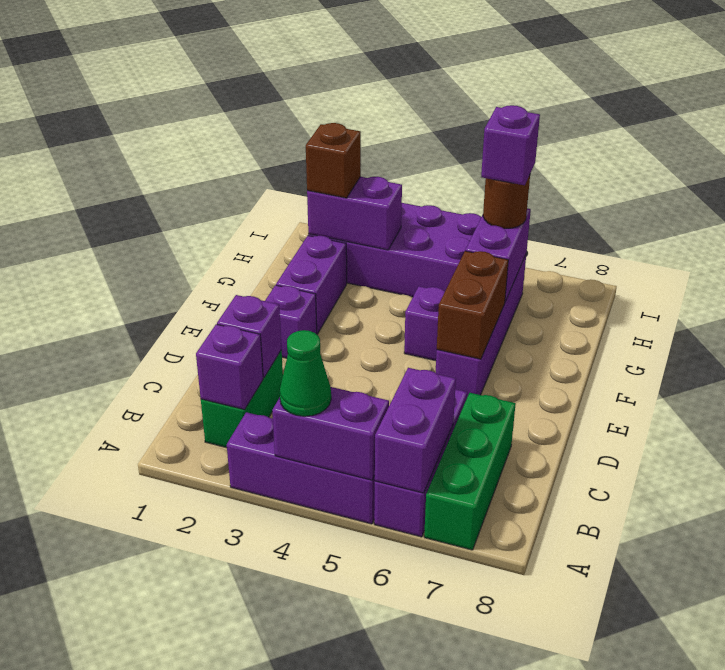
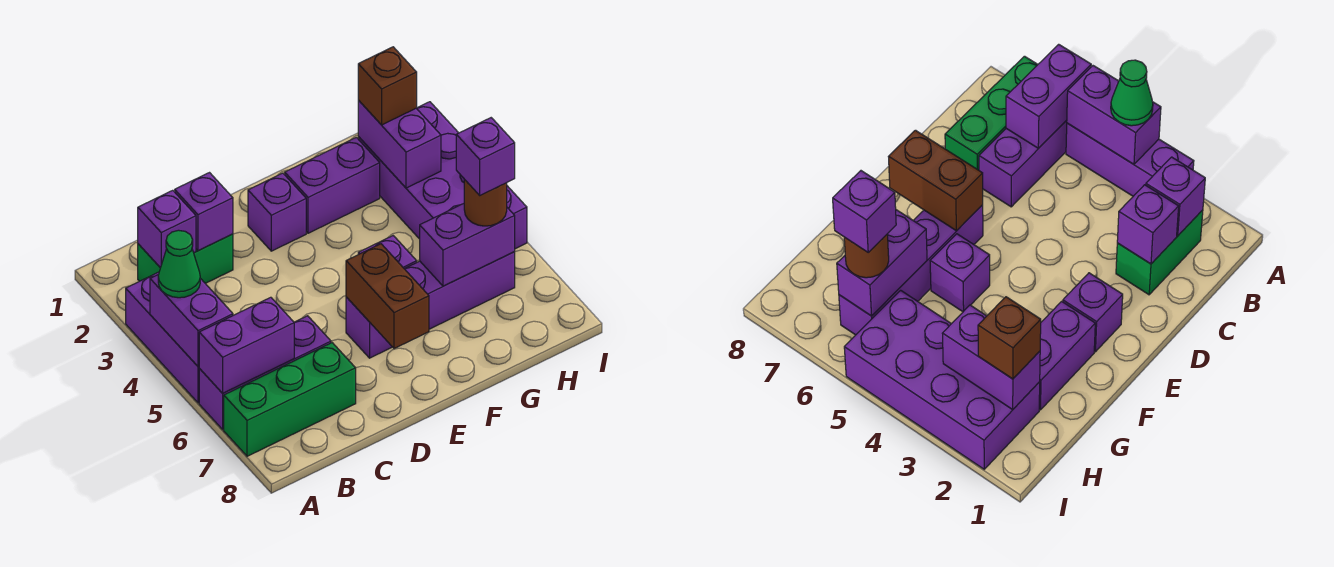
brown 1x2 brick [437,251,508,359] -> brown 1x2 brick turned to [346,244,429,349]

